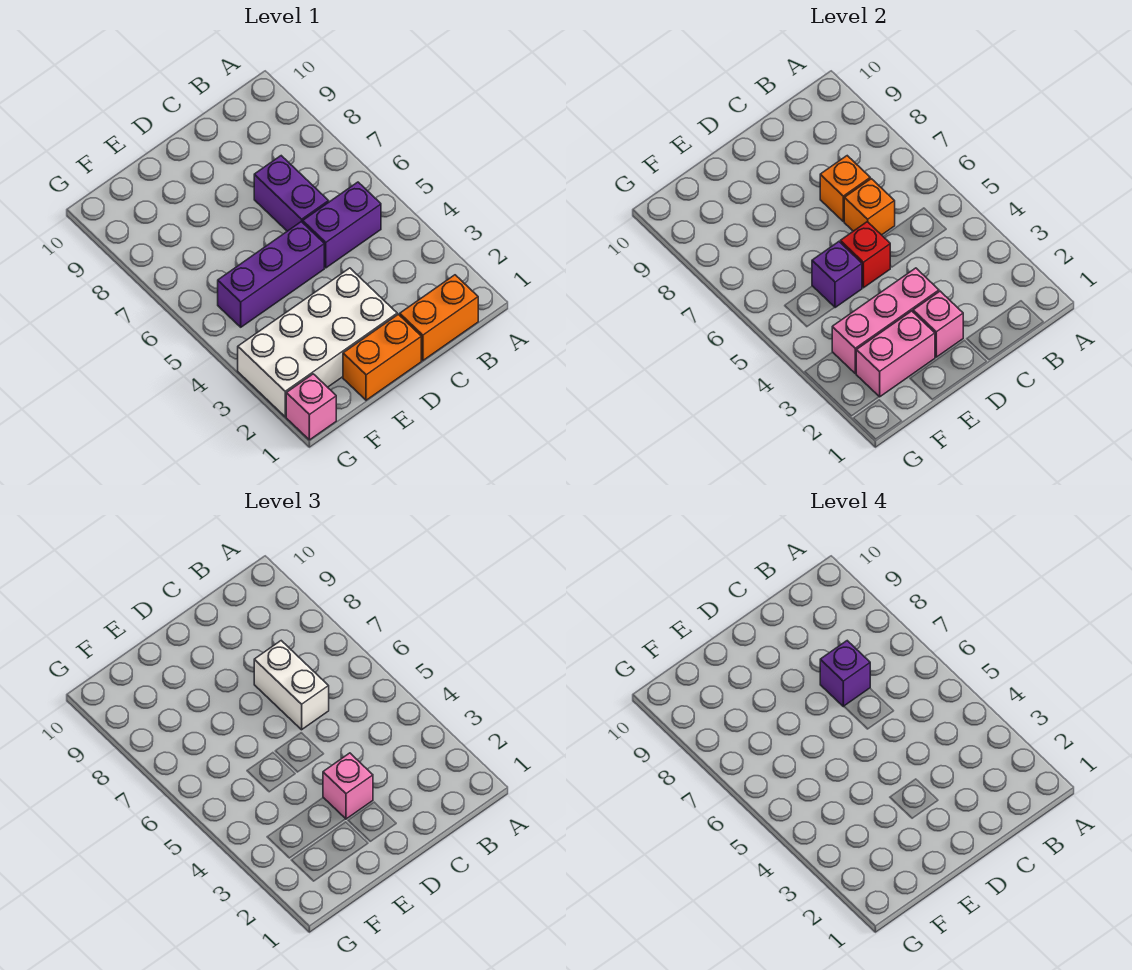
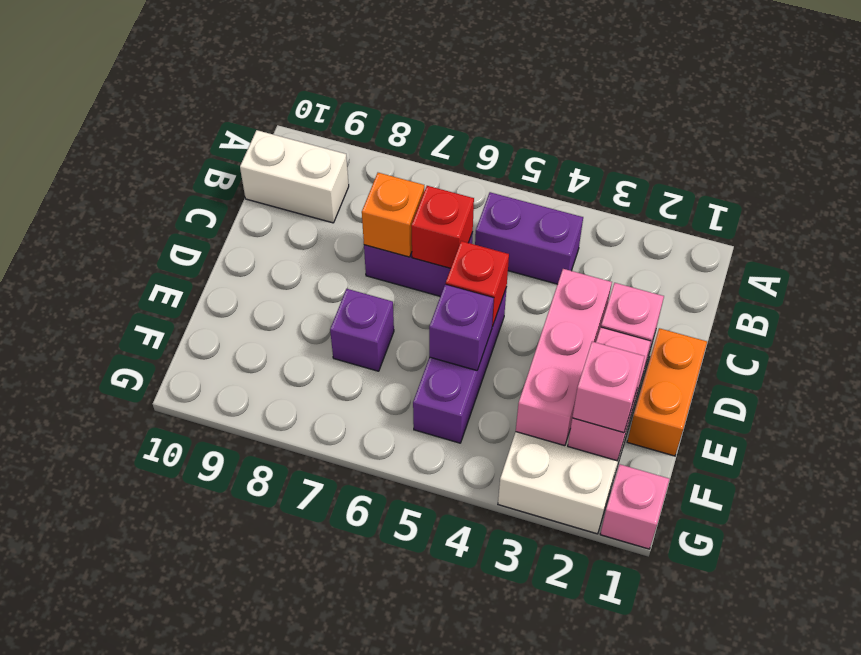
orange 1x2 brick [400,275,478,361] -> none
purple 1x2 brick [303,182,381,268] -> purple 1x2 brick turned to [475,192,583,284]
orange 1x1 brick [844,179,895,235] -> red 1x1 brick [411,186,474,269]
white 1x2 brick [254,641,329,730] -> white 1x2 brick moved to [240,130,349,223]
purple 1x1 brick [820,641,870,707] -> purple 1x1 brick moved to [330,289,394,371]
pink 1x1 brick [323,753,373,819] -> pink 1x1 brick moved to [572,342,645,433]

